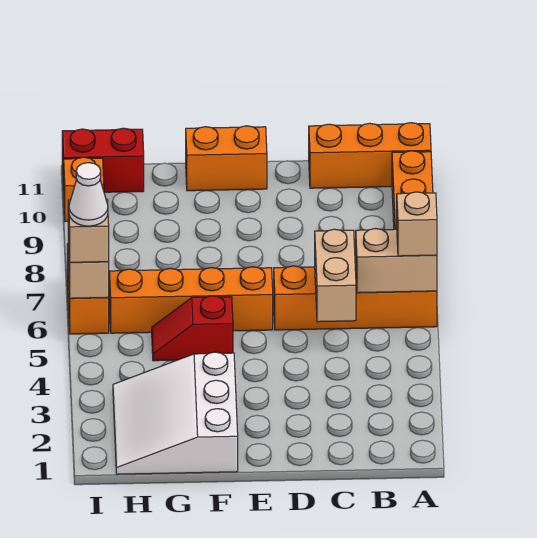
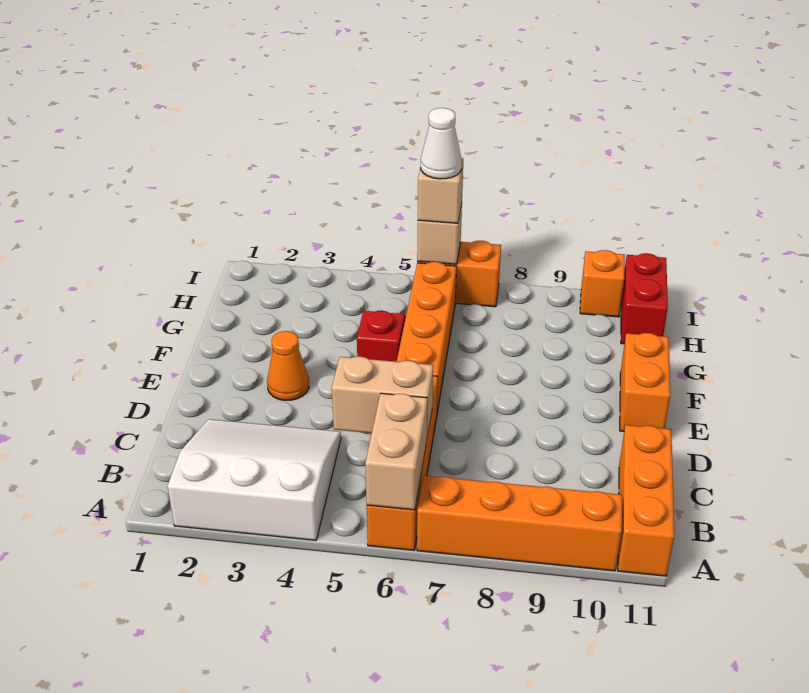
tan 1x1 brick [397,192,437,256] -> none
none -> orange 1x1 cone [267,331,309,400]
white 3x3 slope [113,352,238,474] -> white 3x3 slope moved to [168,419,341,540]

